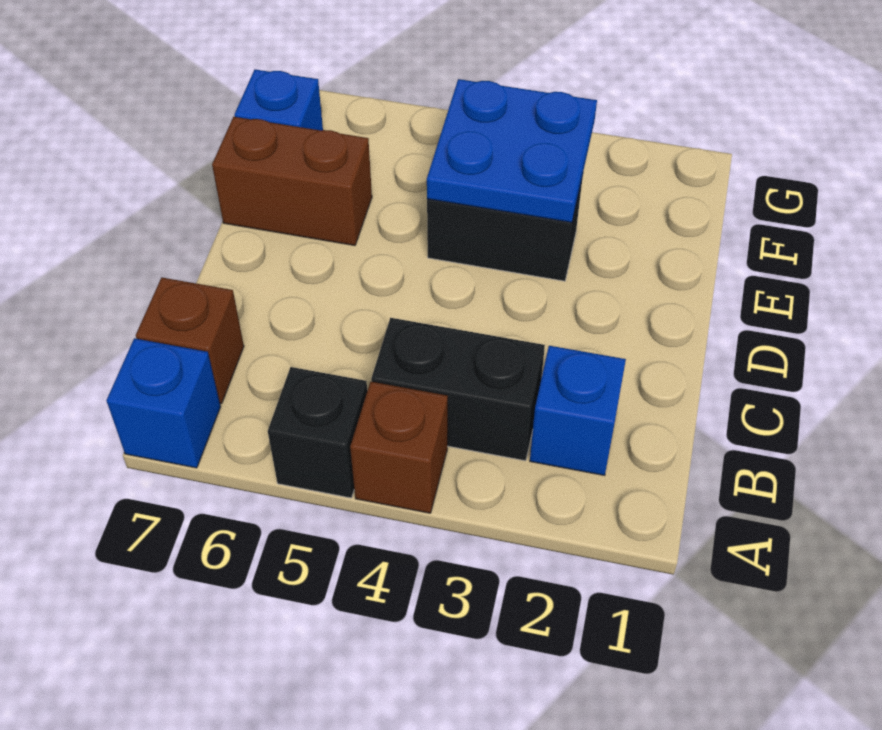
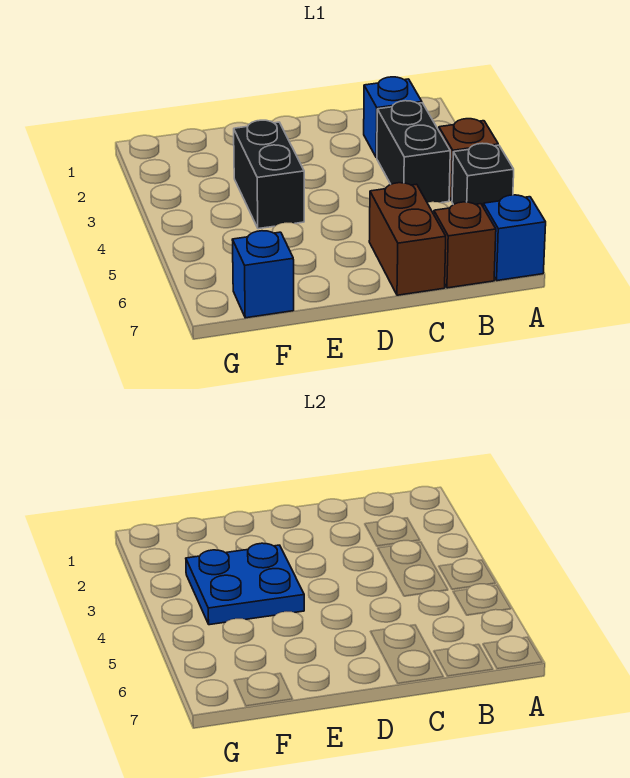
brown 1x2 brick [212,117,372,246] -> brown 1x2 brick moved to [369,183,446,295]

